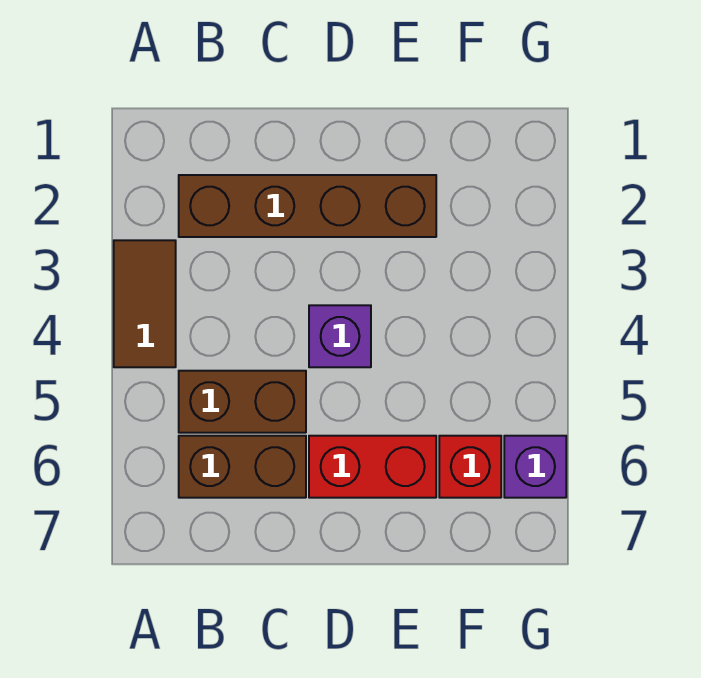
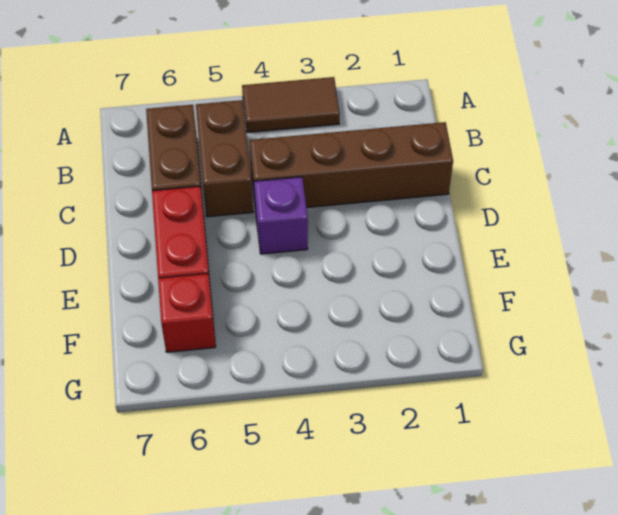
brown 1x4 brick [179,175,436,237] -> brown 1x4 brick turned to [249,122,453,211]
purple 1x1 brick [504,436,566,498] -> none

